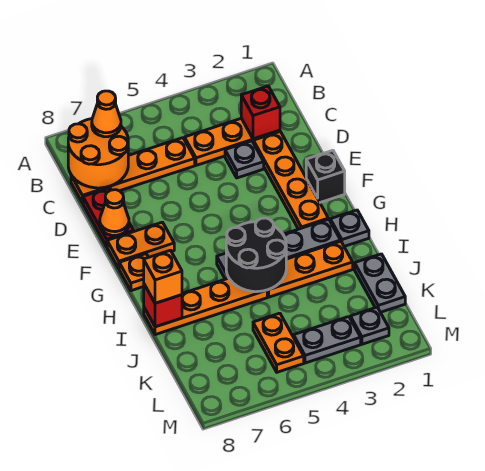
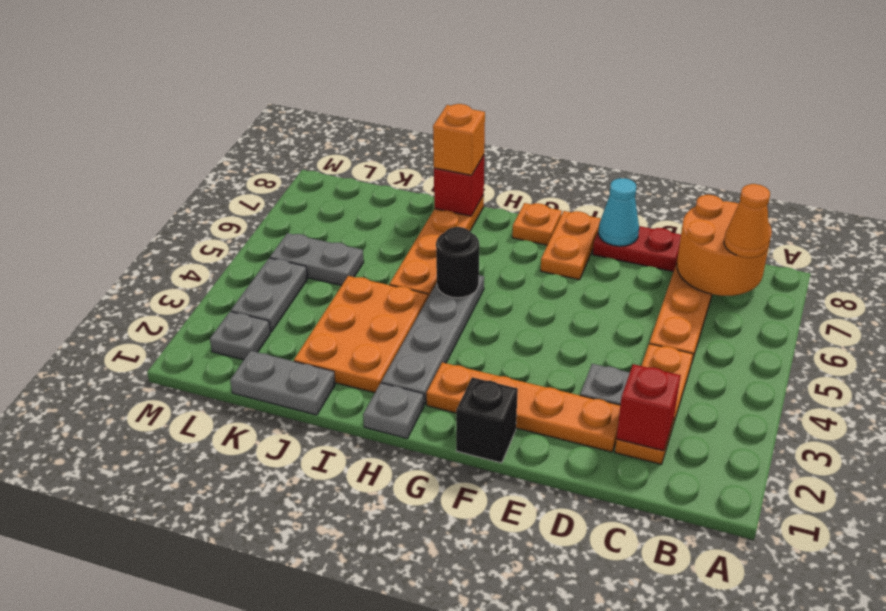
orange 1x1 cone [100,190,129,235] -> cyan 1x1 cone [598,178,639,246]
black 2x2 round brick [226,218,286,292] -> black 1x1 round brick [436,227,479,298]
orange 1x3 plate [267,241,353,297] -> orange 2x3 plate [294,276,428,393]
orange 1x2 plate [253,313,304,372] -> grey 1x2 plate [270,233,364,286]

